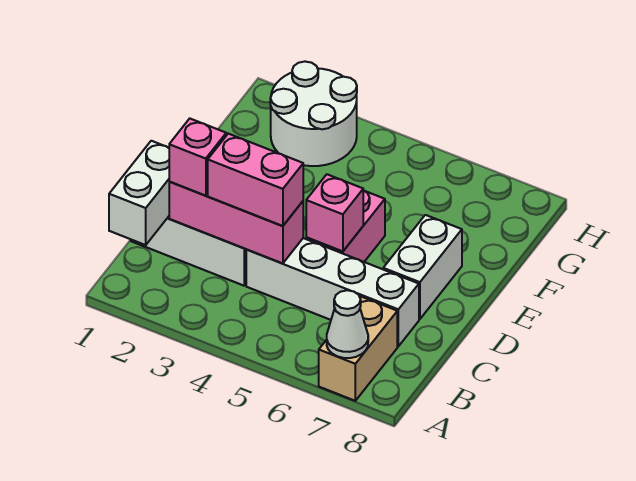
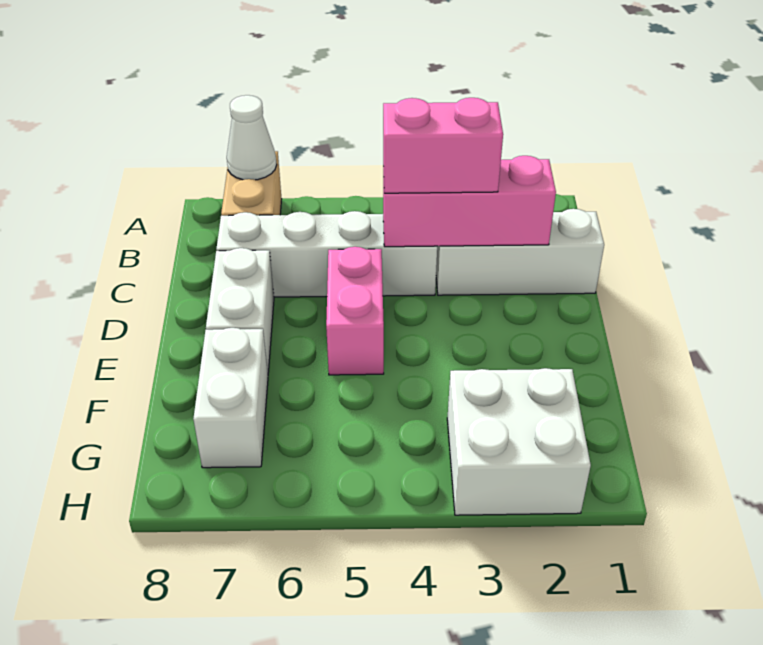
white 1x2 brick [109,141,169,245] -> white 1x2 brick moved to [193,328,268,468]
pink 1x1 brick [169,119,226,196] -> none
pink 1x1 brick [306,174,363,252] -> none
white 2x2 round brick [270,62,357,166] -> white 2x2 brick [447,368,591,515]

